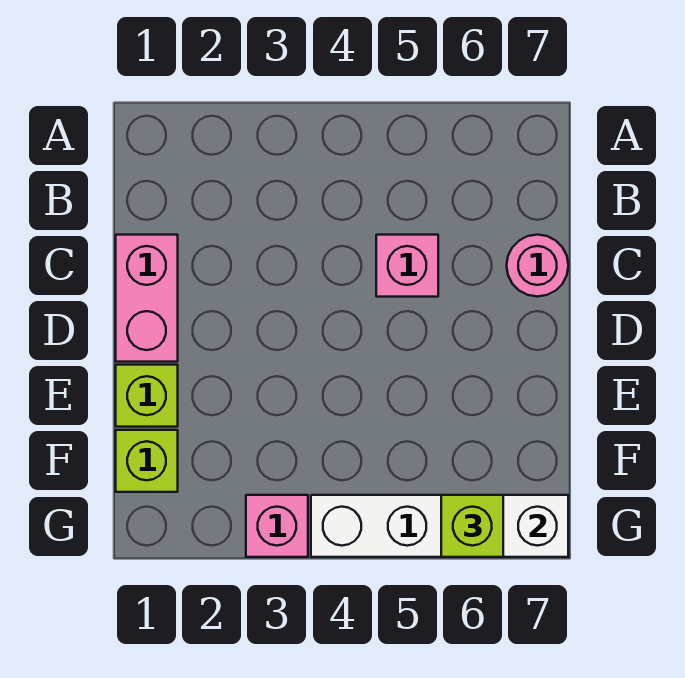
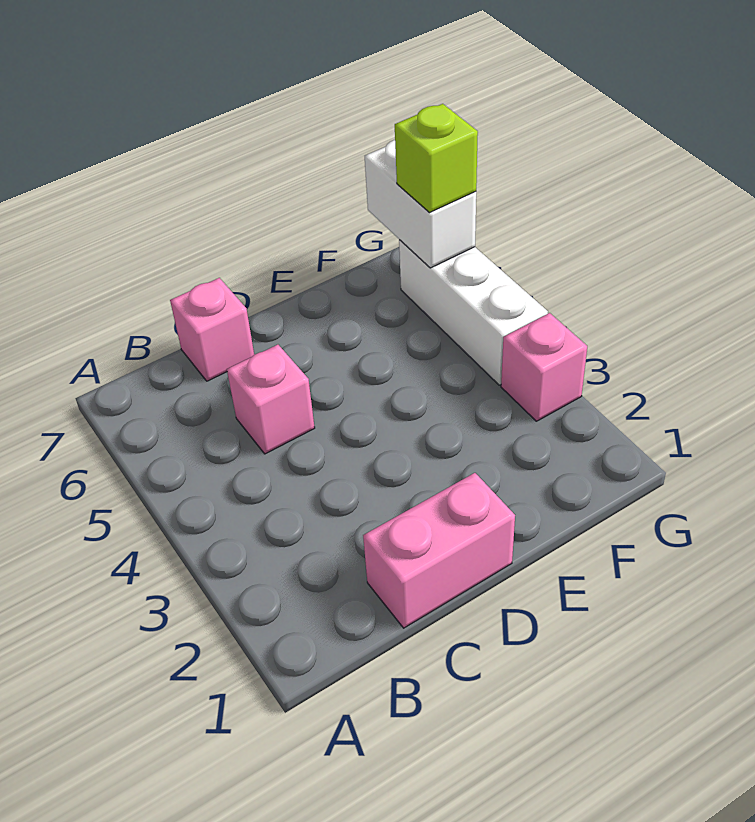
pink 1x1 round brick [507,235,568,297] -> pink 1x1 brick [170,278,254,381]
lime 1x1 brick [116,365,178,427] -> none
lime 1x1 brick [116,430,178,492] -> none

